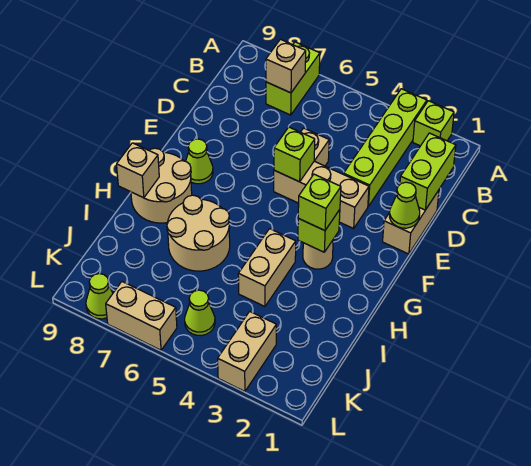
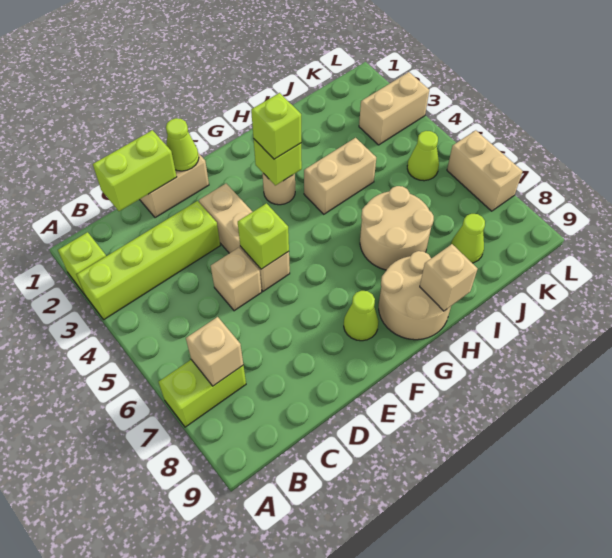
lime 1x1 cone [86,274,113,319] -> lime 1x1 cone moved to [451,214,485,263]

